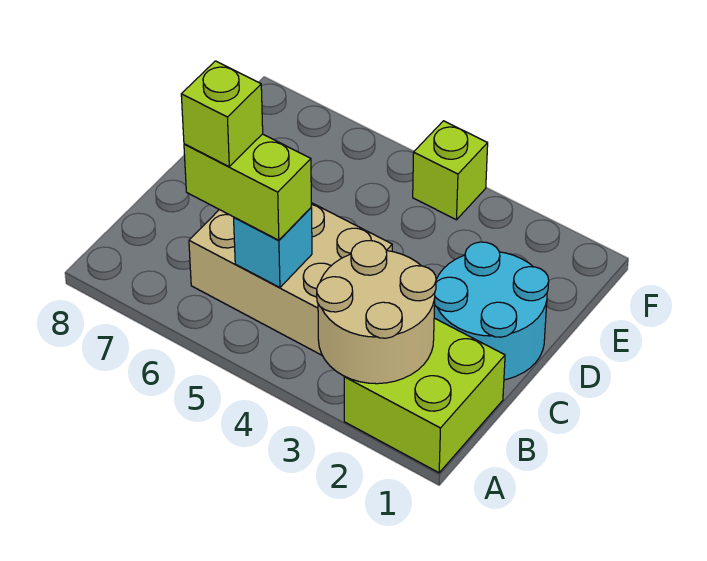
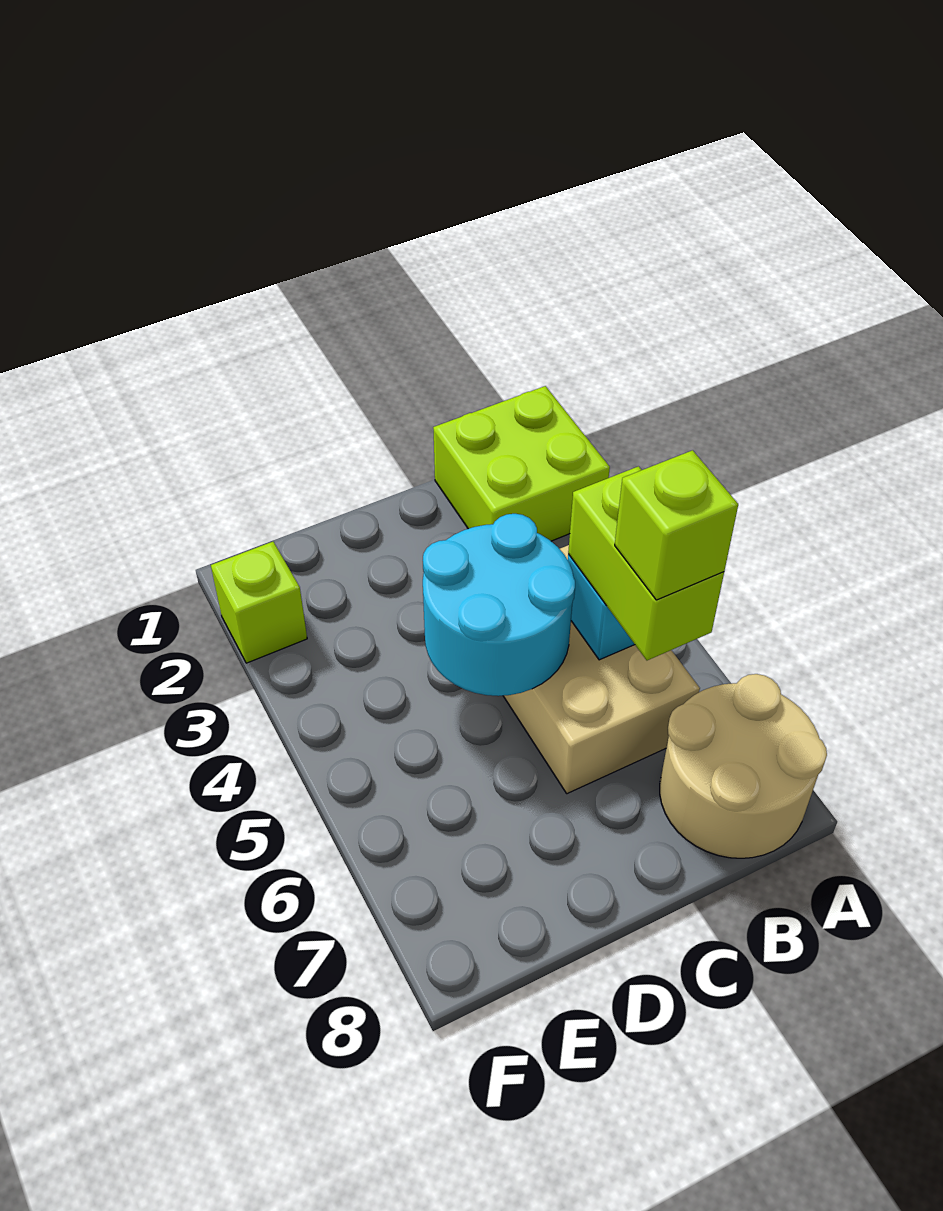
tan 2x2 round brick [317,241,436,384] -> tan 2x2 round brick moved to [660,674,827,858]
cyan 2x2 round brick [434,242,549,380] -> cyan 2x2 round brick moved to [423,514,575,696]
lime 1x1 brick [413,121,488,220] -> lime 1x1 brick moved to [211,542,307,663]

